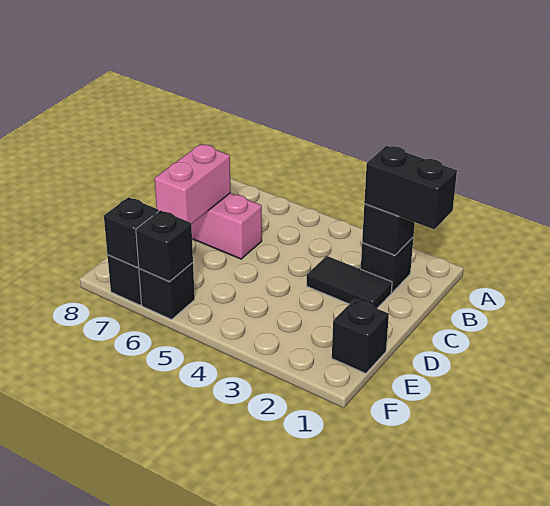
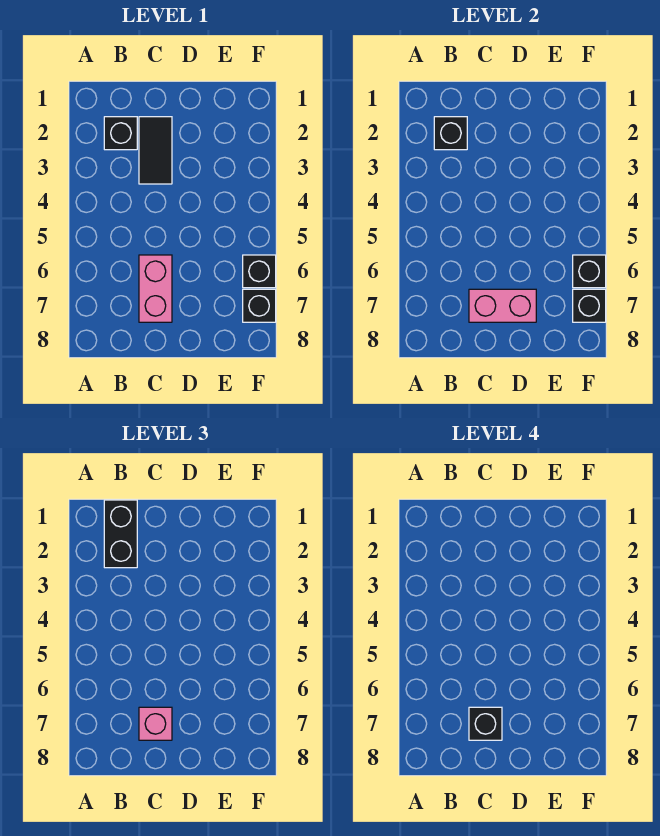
none -> pink 1x1 brick [139,707,172,740]
black 1x1 brick [332,299,389,373] -> black 1x1 brick moved to [469,707,502,740]

